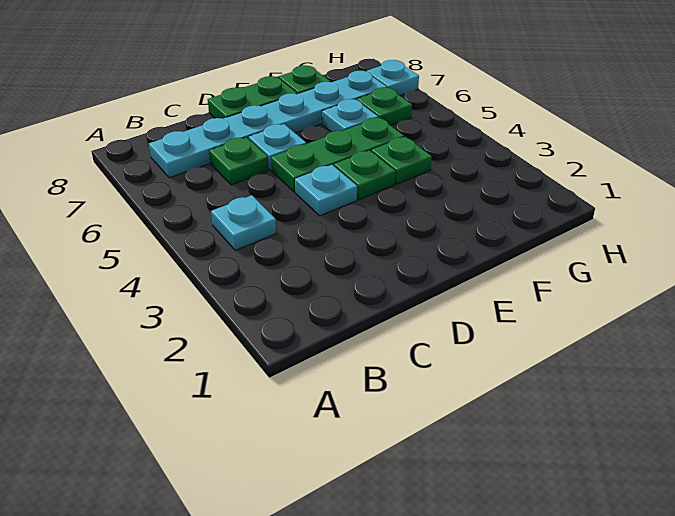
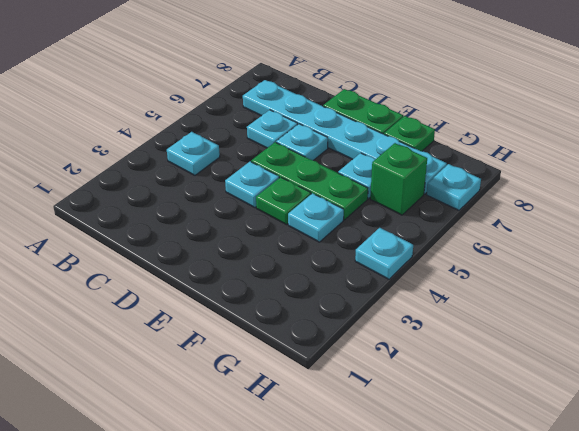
green 1x1 plate [209,137,269,185] -> cyan 1x1 plate [247,110,298,148]
green 1x1 plate [371,137,432,184] -> cyan 1x1 plate [288,193,344,242]
green 1x1 plate [357,87,412,125] -> green 1x1 brick [370,143,427,215]
none -> cyan 1x1 plate [355,228,413,279]

